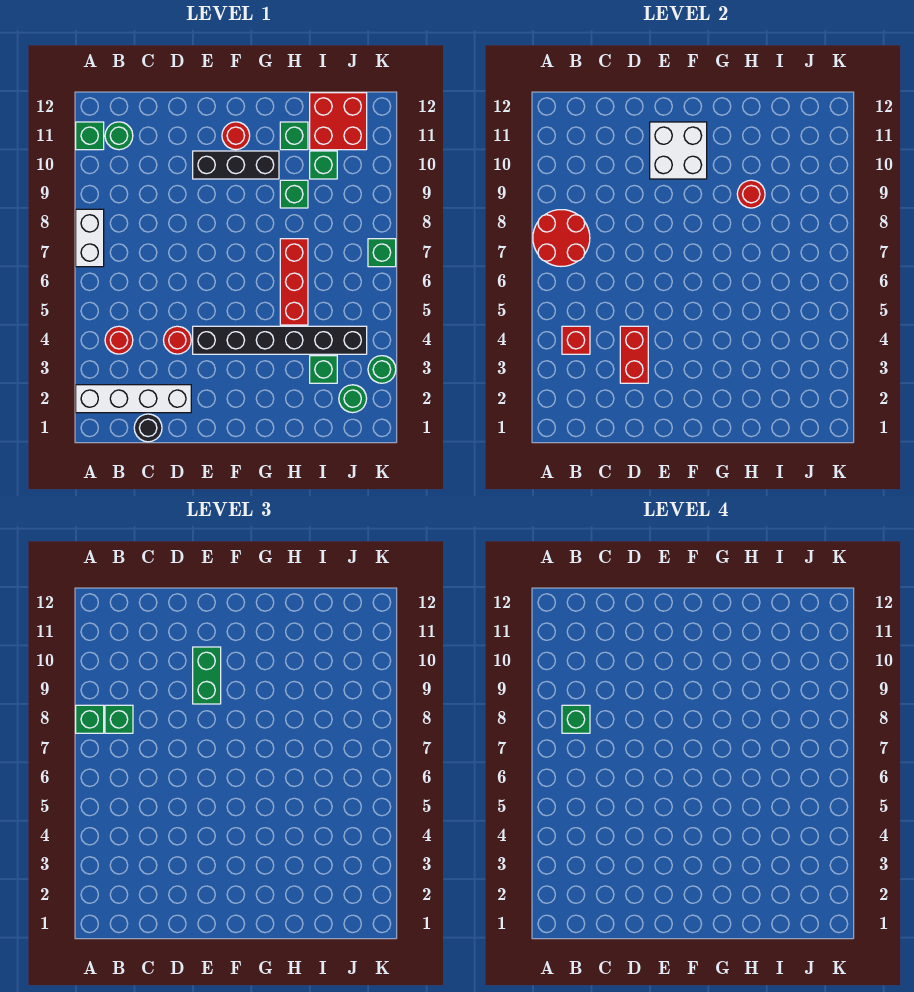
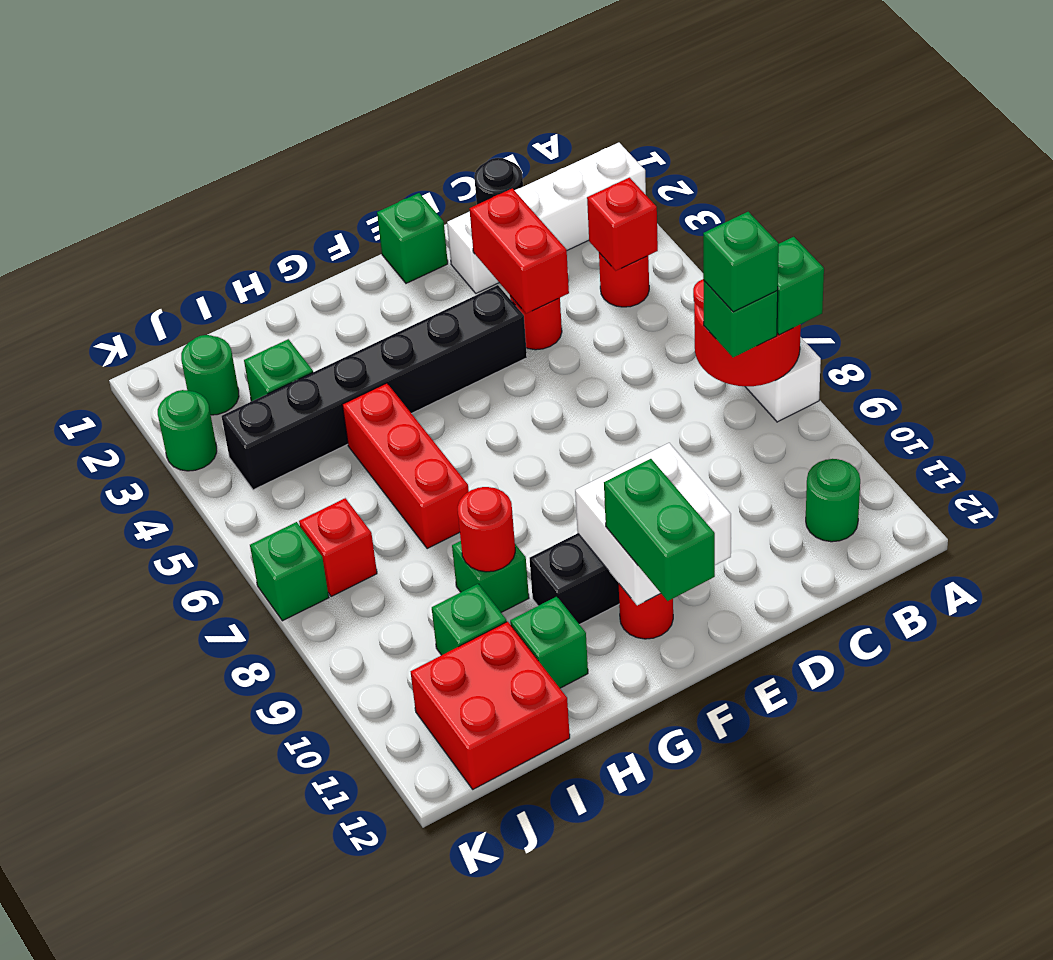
green 1x1 brick [76,122,104,150] -> green 1x1 brick moved to [377,193,448,283]
green 1x2 brick [193,647,221,704] -> green 1x2 brick moved to [604,459,715,601]
none -> red 1x1 brick [299,498,377,597]

